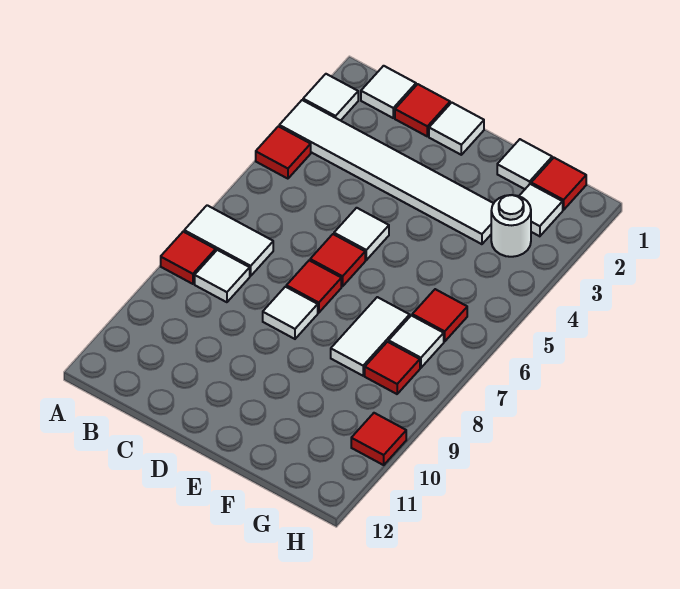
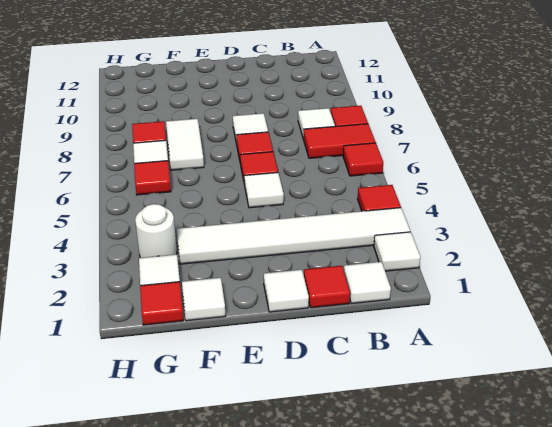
white 1x2 tile [184,205,273,276] -> red 1x2 tile [303,124,376,158]
red 1x1 tile [351,413,406,465] -> red 1x1 tile moved to [343,143,383,176]

